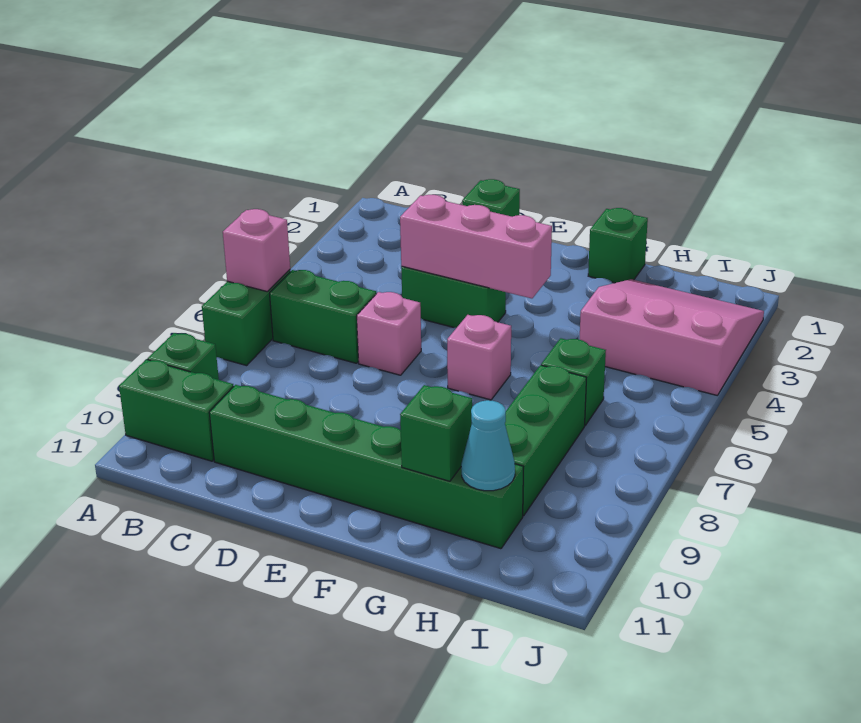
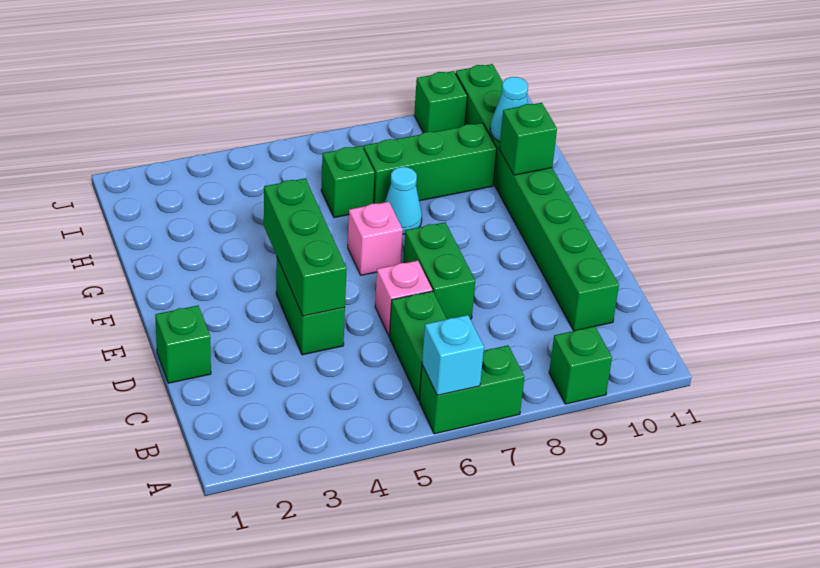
pink 1x1 brick [223,209,290,291] -> cyan 1x1 brick [422,315,484,395]
green 1x2 brick [119,359,234,461] -> green 1x2 brick moved to [403,222,475,319]
green 1x6 brick [209,385,523,549] -> green 1x8 brick [455,64,619,331]
pink 1x3 brick [400,195,552,298] -> green 1x3 brick [264,178,347,316]
green 1x1 brick [588,208,648,283] -> green 1x1 brick moved to [414,71,467,133]
none -> cyan 1x1 cone [385,167,422,234]
pink 3x3 slope [580,279,764,395] -> none

